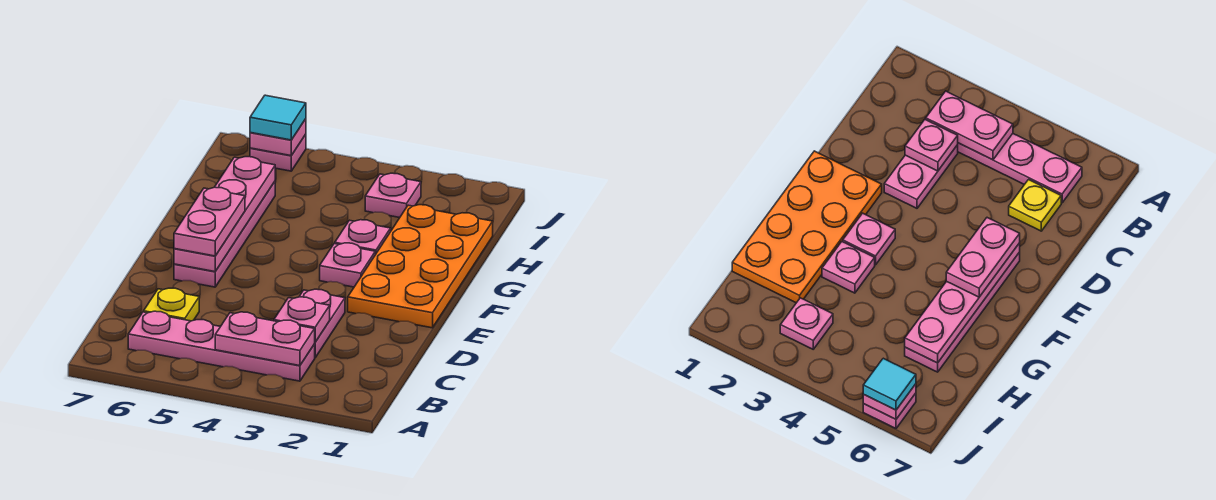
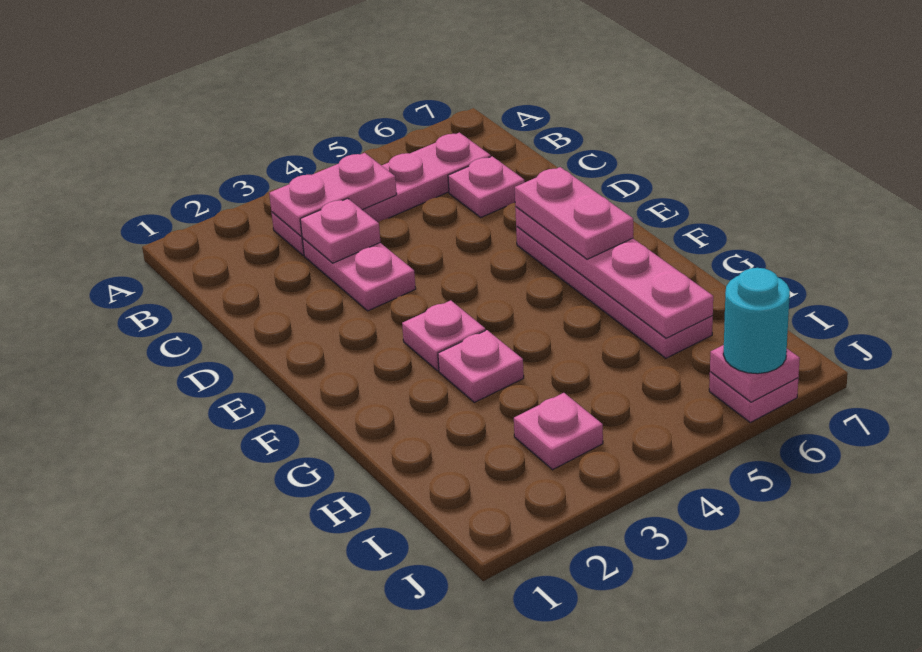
yellow 1x1 plate [144,288,199,321] -> pink 1x1 plate [448,156,525,217]
orange 2x4 plate [348,205,493,328] -> none
cyan 1x1 tile [250,95,306,140] -> cyan 1x1 round brick [723,268,790,374]

